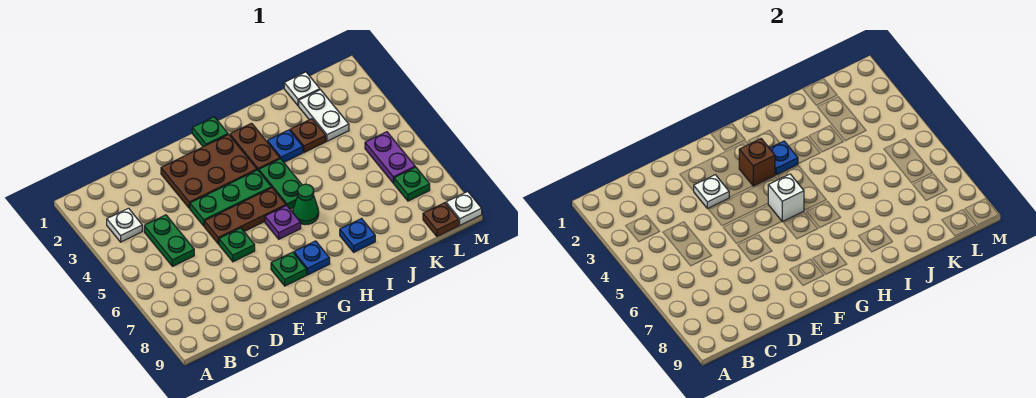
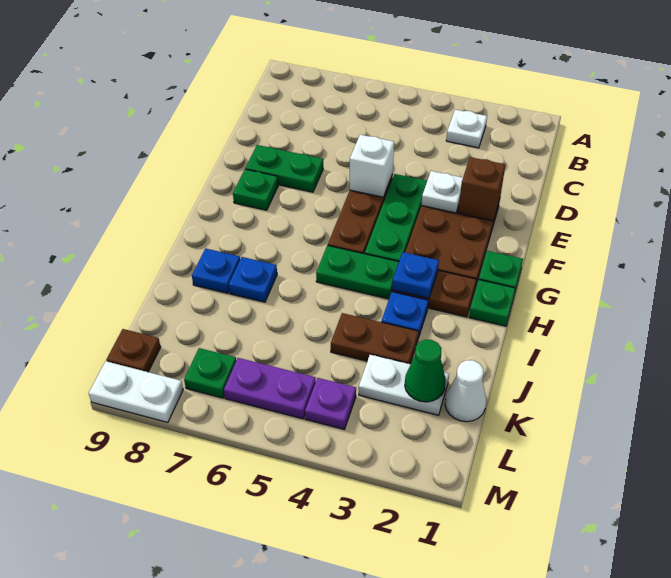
green 1x2 plate [144,215,194,266] -> green 1x2 plate moved to [245,145,323,192]
green 1x1 plate [219,228,255,262] -> green 1x1 plate moved to [469,280,516,326]
brown 1x1 brick [739,139,775,186] -> brown 1x1 brick moved to [458,157,505,221]
white 1x1 brick [768,174,804,222] -> white 1x1 brick moved to [350,135,394,197]
purple 1x1 plate [265,205,301,239] -> purple 1x1 plate moved to [305,378,356,429]
blue 1x1 plate [294,241,330,275] -> blue 1x1 plate moved to [229,257,277,302]
green 1x1 cone [293,184,319,225] -> green 1x1 cone moved to [405,340,446,402]
brown 1x1 plate [290,119,326,153] -> brown 1x2 plate [331,313,419,364]
white 1x1 plate [284,72,320,106] -> white 1x1 cone [445,360,486,422]
white 1x1 plate [446,192,482,225] -> white 1x2 plate [89,361,183,422]

